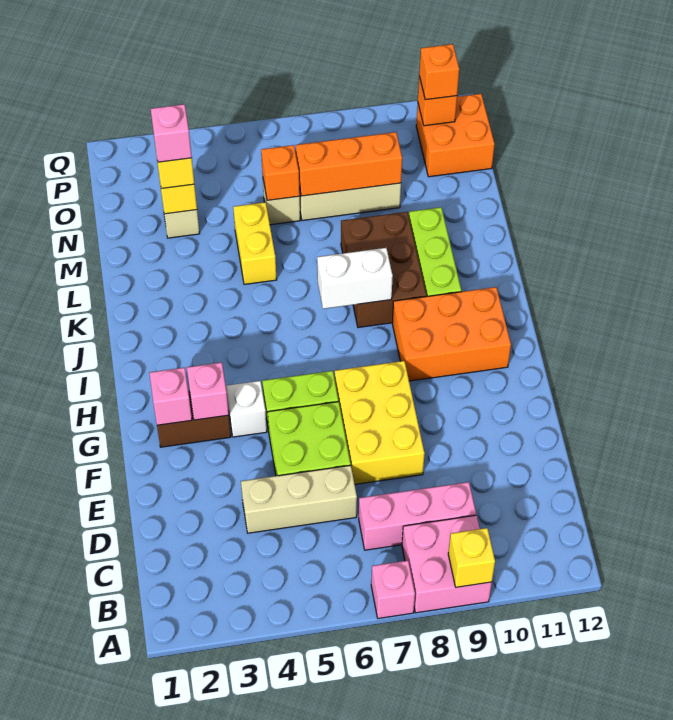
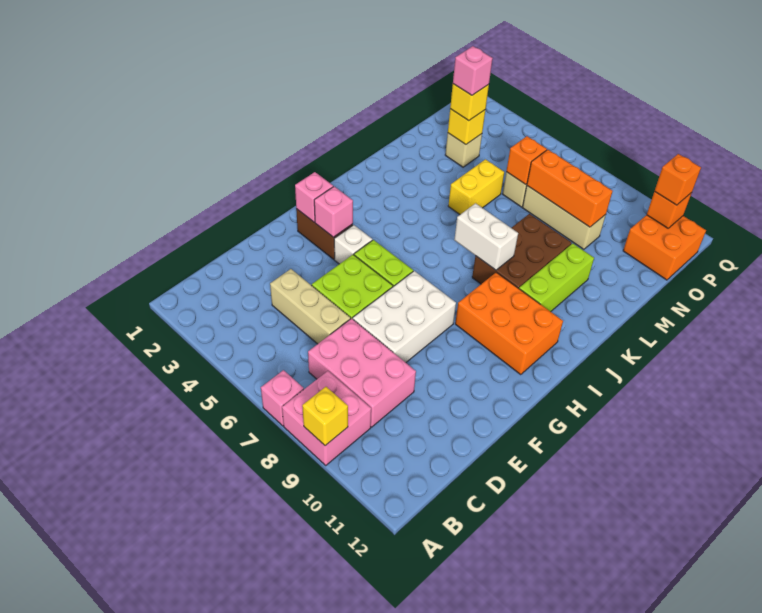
pink 1x3 brick [359,482,476,550] -> pink 2x3 brick [308,318,416,427]
yellow 2x3 brick [335,361,425,484] -> white 2x3 brick [353,271,456,362]

